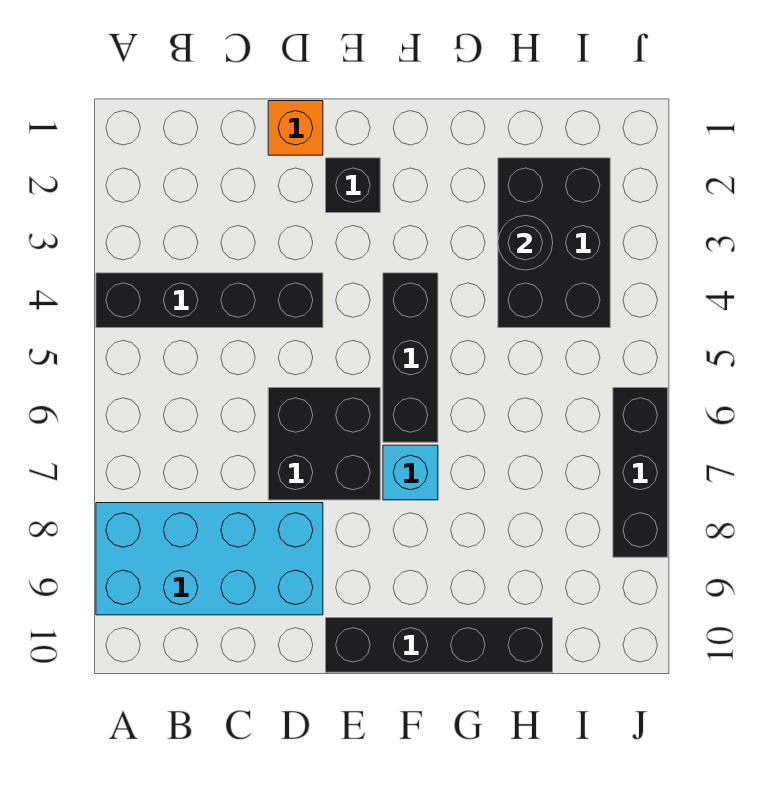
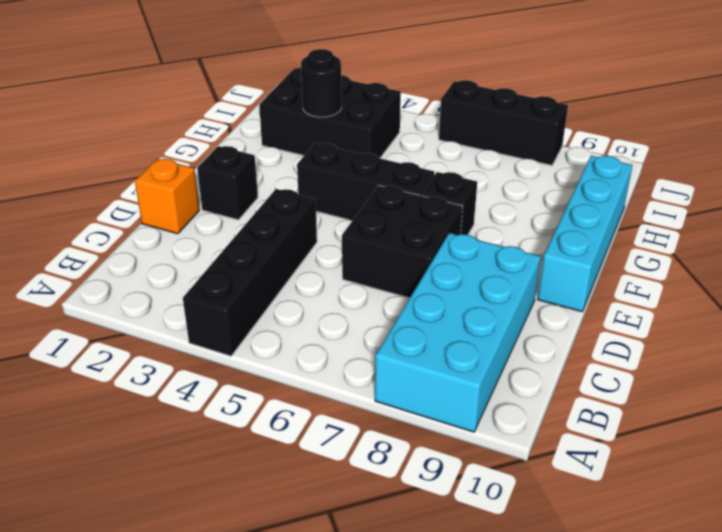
black 1x4 brick [326,618,553,672] -> cyan 1x4 brick [538,156,632,312]
cyan 1x1 brick [383,445,438,500] -> black 1x1 brick [422,172,477,235]

